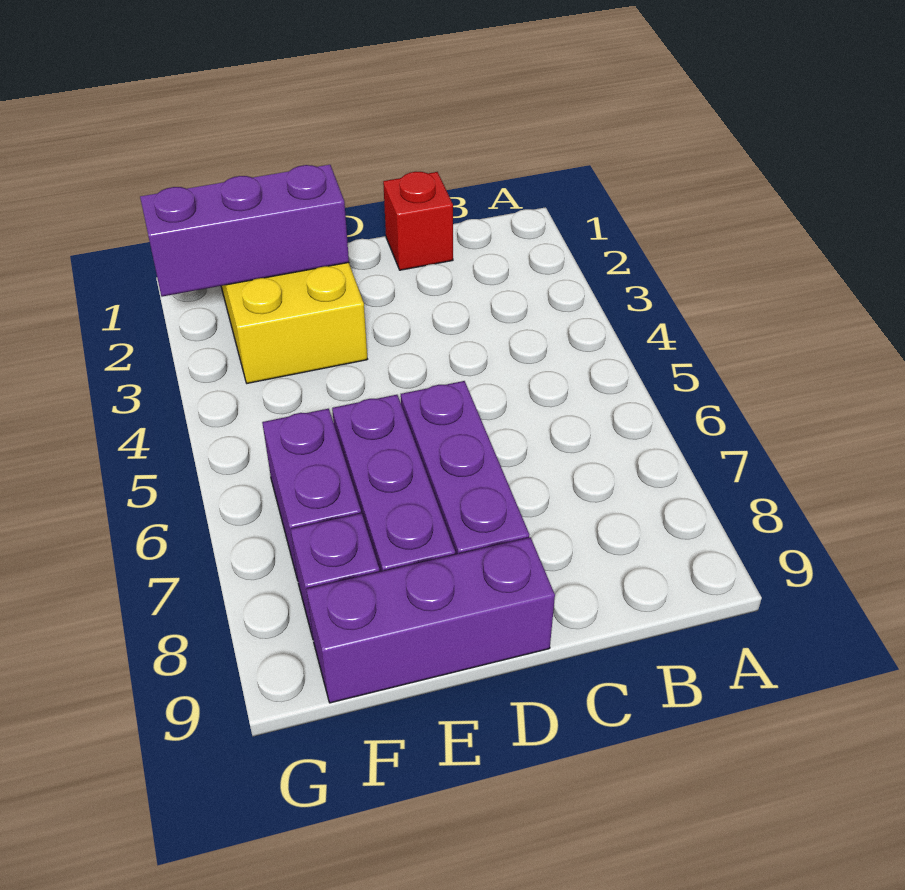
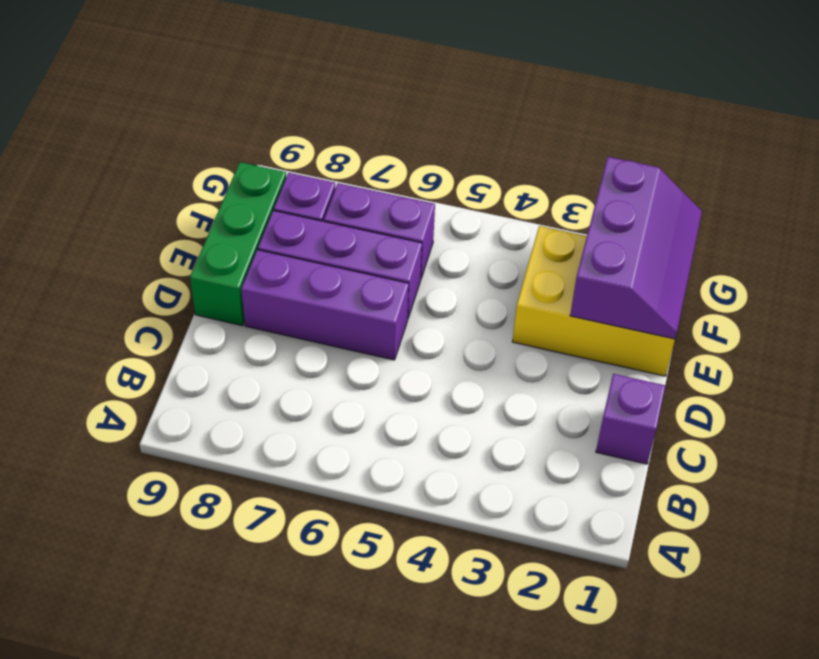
red 1x1 brick [383,172,453,270] -> purple 1x1 brick [596,374,665,464]
purple 1x3 brick [306,537,555,703] -> green 1x3 brick [190,162,287,326]

